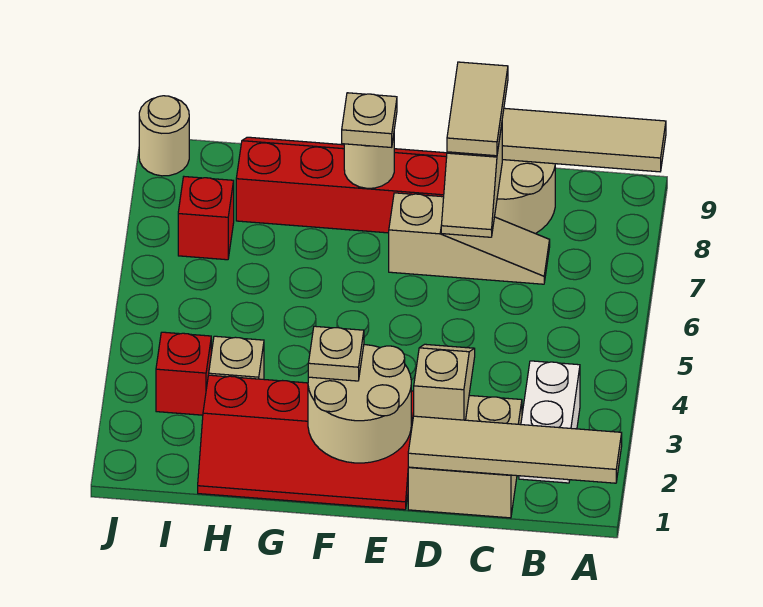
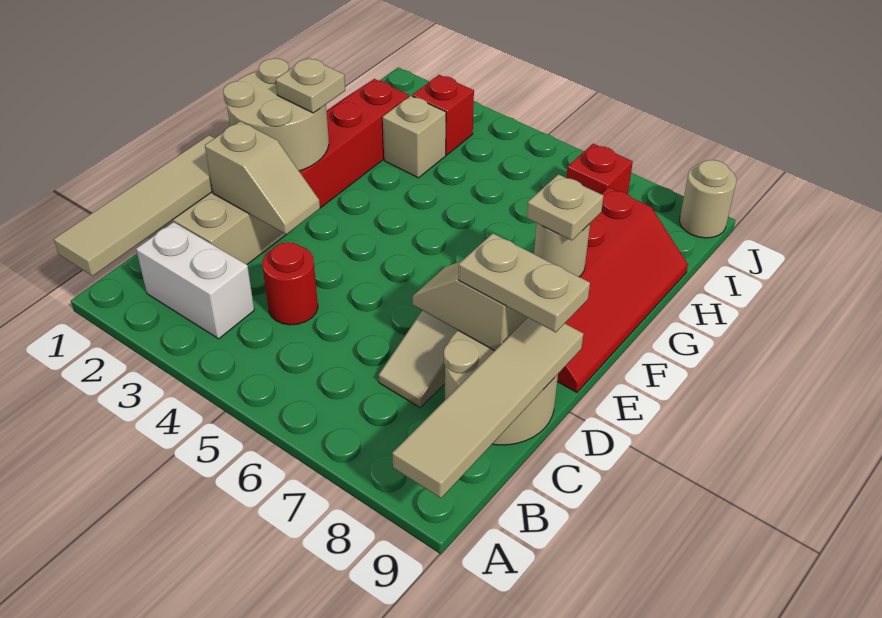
none -> red 1x1 round brick [262,242,318,325]
tan 1x2 tile [447,62,508,156] -> tan 1x2 plate [459,233,590,332]

